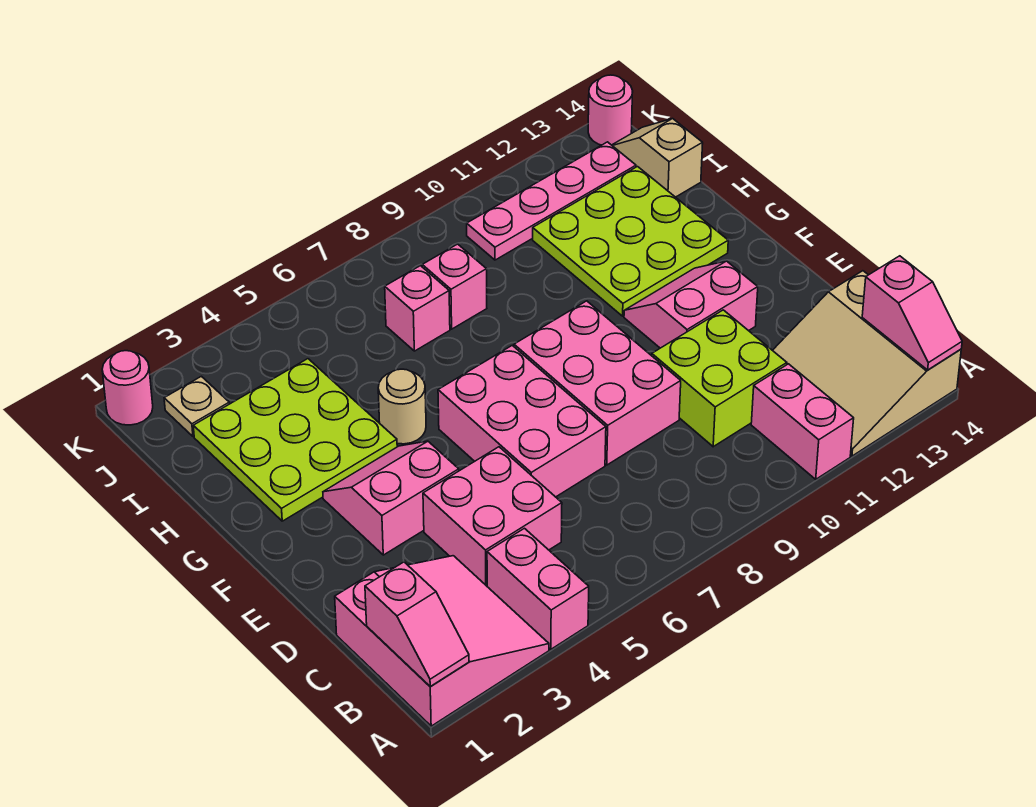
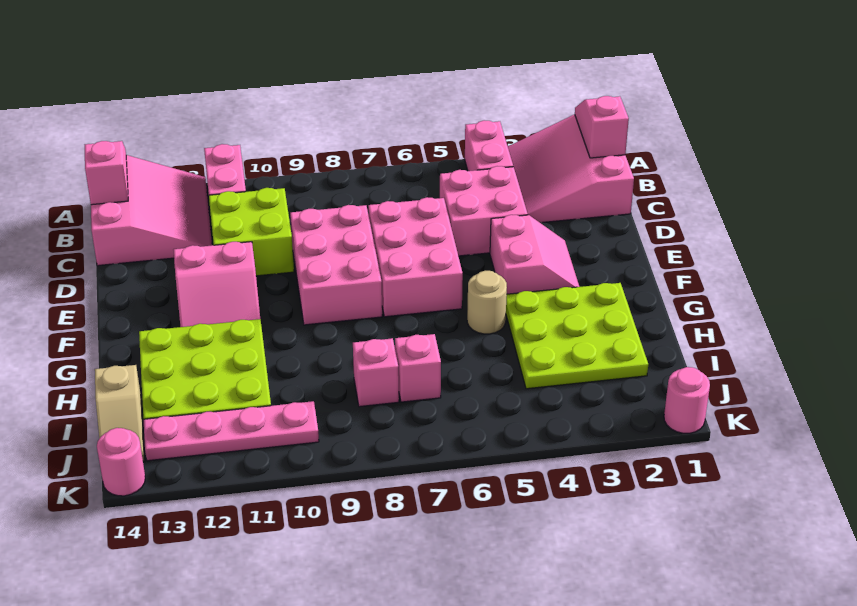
tan 3x3 slope [773,271,961,456] -> pink 3x3 slope [91,155,212,266]
pink 2x2 slope [323,441,459,555] -> pink 2x2 slope turned to [490,215,579,294]
tan 1x1 plate [164,376,229,437] -> none

